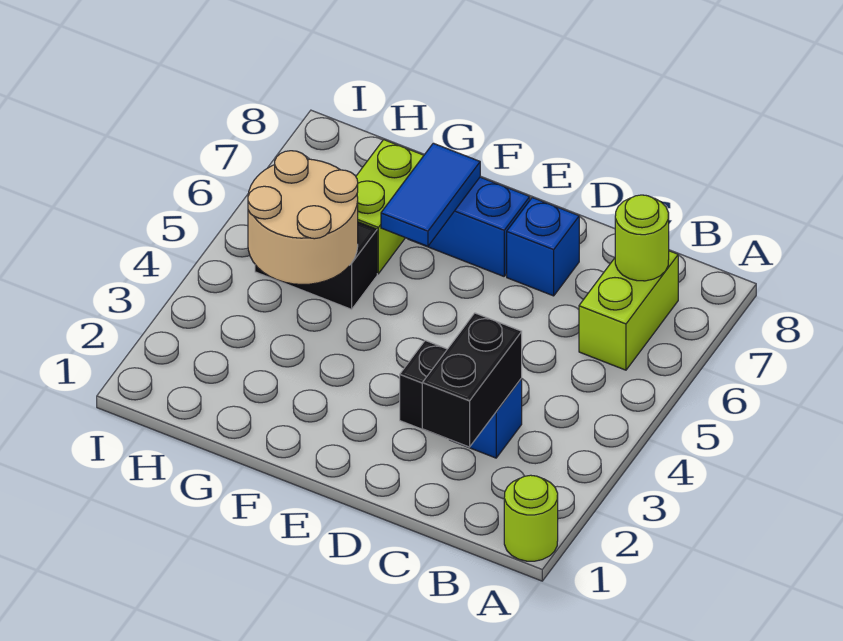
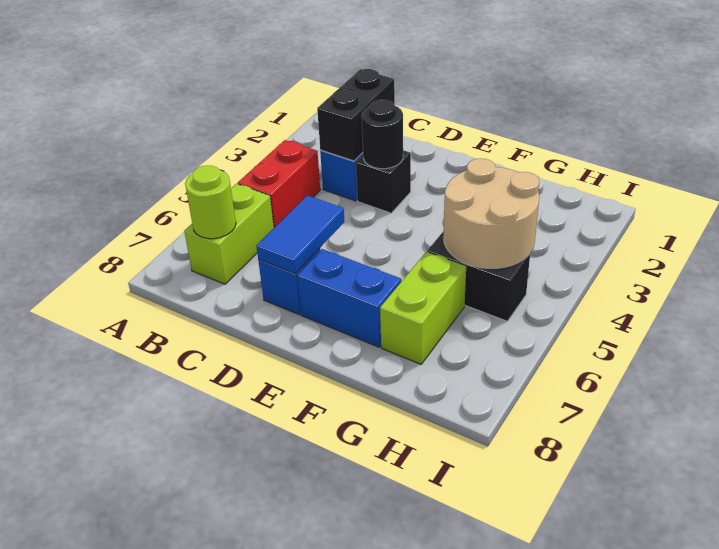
lime 1x1 round brick [504,475,558,561] -> none
none -> red 1x2 brick [238,140,320,228]
none -> black 1x1 round brick [362,100,403,169]
blue 1x2 tile [381,143,480,246] -> blue 1x2 tile moved to [257,195,344,274]

